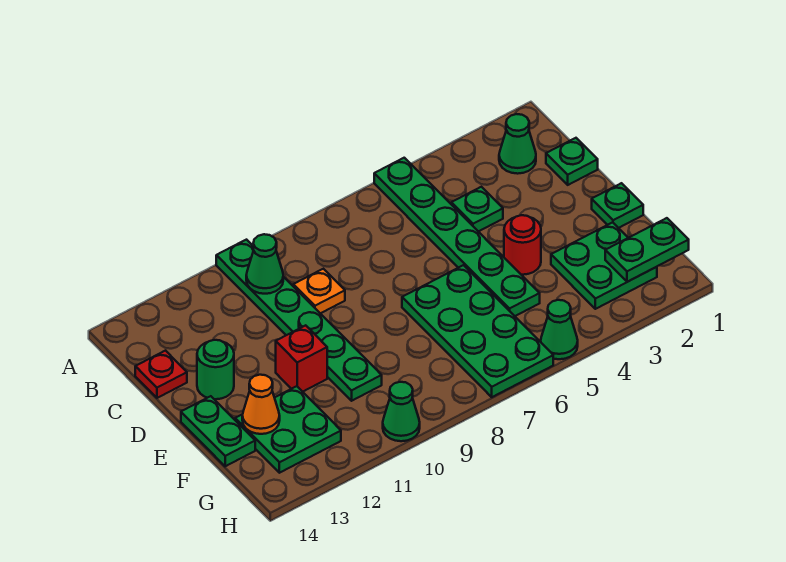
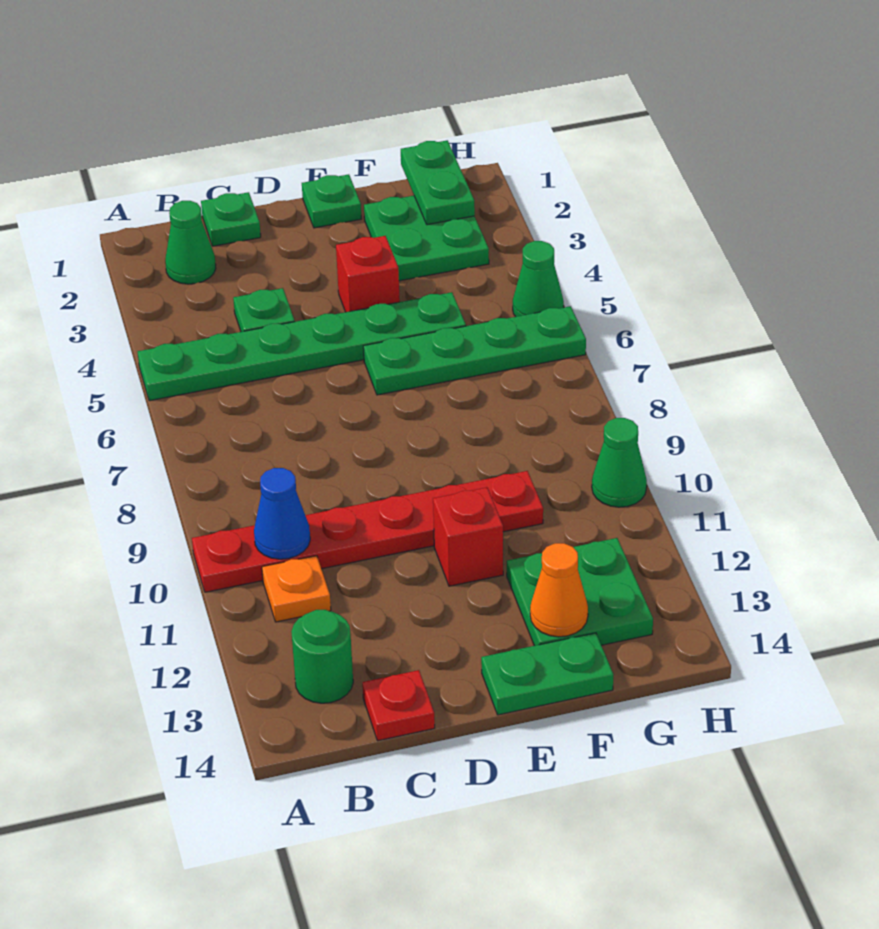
green 1x6 plate [216,240,382,401] -> red 1x6 plate [192,471,543,592]
green 1x1 cone [246,234,283,294] -> blue 1x1 cone [254,468,310,559]
orange 1x1 plate [293,269,345,313] -> orange 1x1 plate moved to [262,556,331,622]
green 1x1 round brick [197,340,234,399] -> green 1x1 round brick moved to [291,610,353,703]
red 1x1 round brick [504,215,541,275] -> red 1x1 brick [336,236,400,312]
green 2x4 plate [402,265,553,397] -> green 1x4 plate [363,306,586,395]

